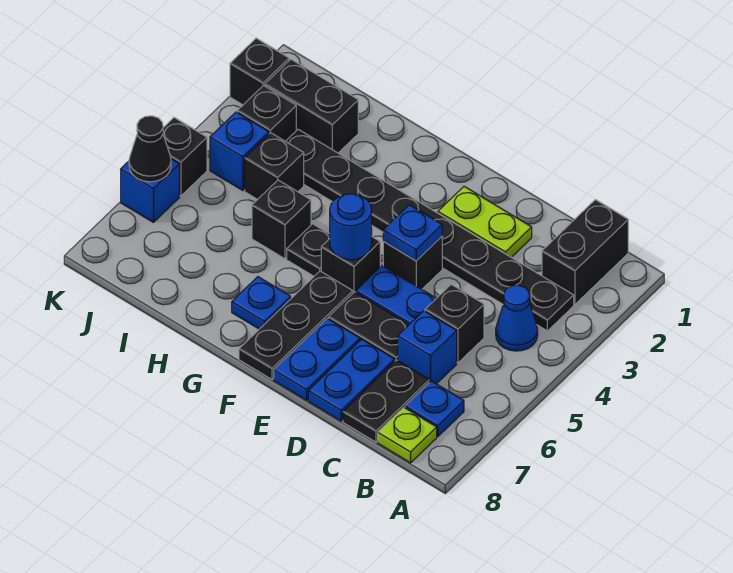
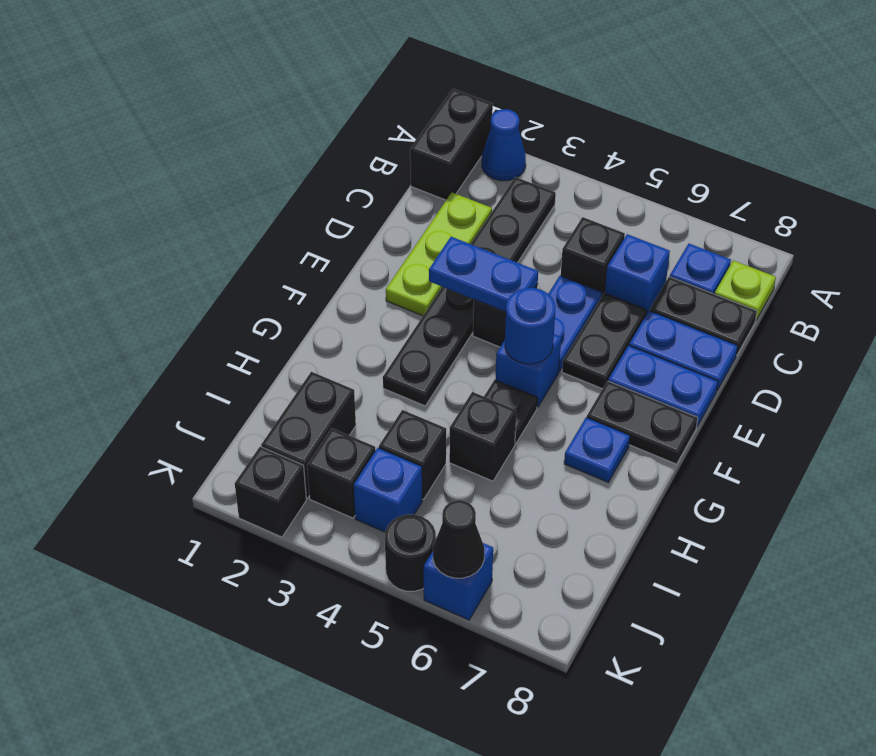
black 1x2 brick [542,200,628,305] -> black 1x2 brick turned to [410,89,493,200]
black 1x8 plate [286,129,574,331] -> black 1x6 plate [383,177,556,406]
blue 1x1 cone [496,285,538,351] -> blue 1x1 cone moved to [482,109,526,181]
lime 1x2 plate [438,186,532,257] -> lime 1x3 plate [386,192,492,316]
blue 1x1 plate [383,205,442,260] -> blue 1x2 plate [429,237,538,312]
black 1x1 brick [321,237,380,293] -> blue 1x1 brick [495,334,561,407]
black 1x3 plate [239,271,353,379] -> black 1x2 plate [587,381,698,464]
black 1x1 brick [163,118,207,196] -> black 1x1 round brick [385,514,436,591]

